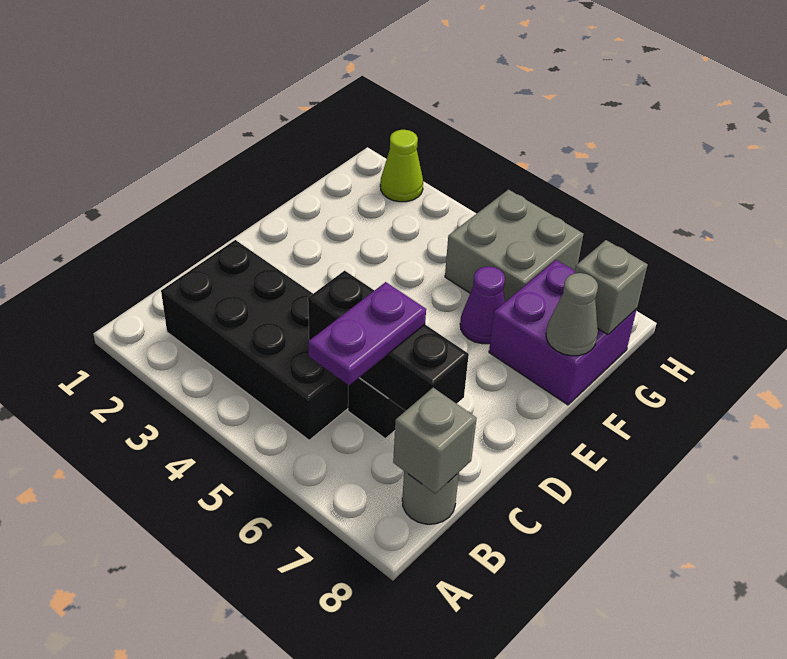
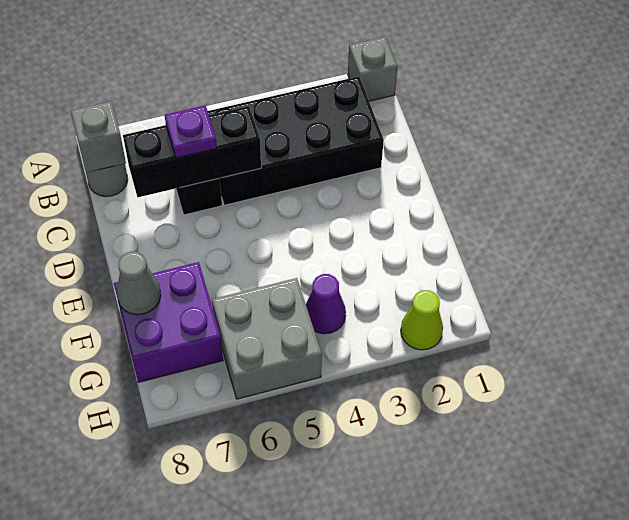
purple 1x2 plate [308,282,426,385] -> purple 1x1 plate [165,106,217,158]
purple 1x1 cone [460,266,505,344] -> purple 1x1 cone moved to [306,274,346,334]
grey 1x1 brick [575,240,648,335] -> grey 1x1 brick moved to [348,37,398,101]

